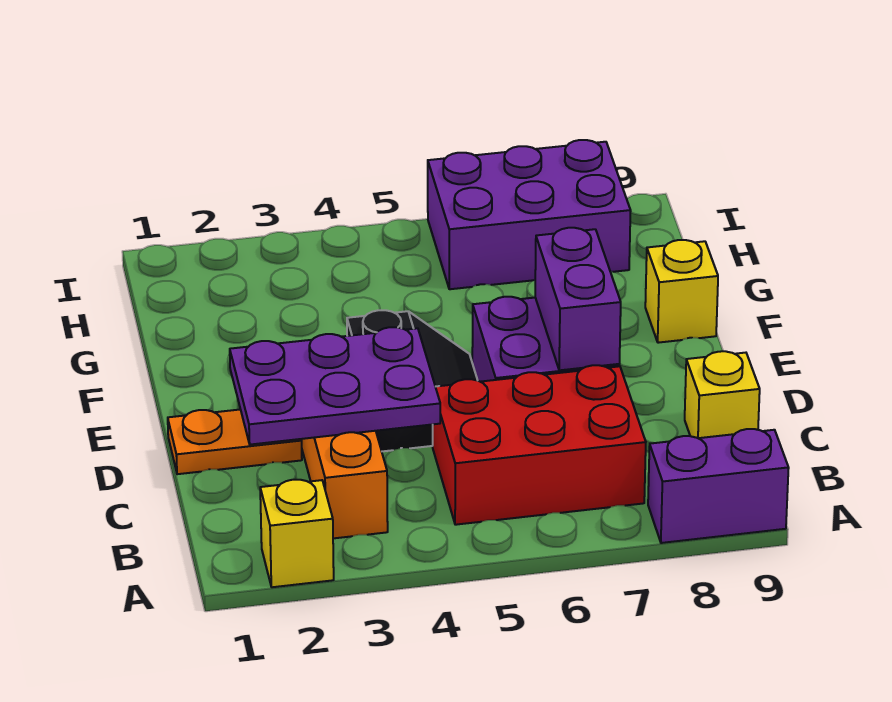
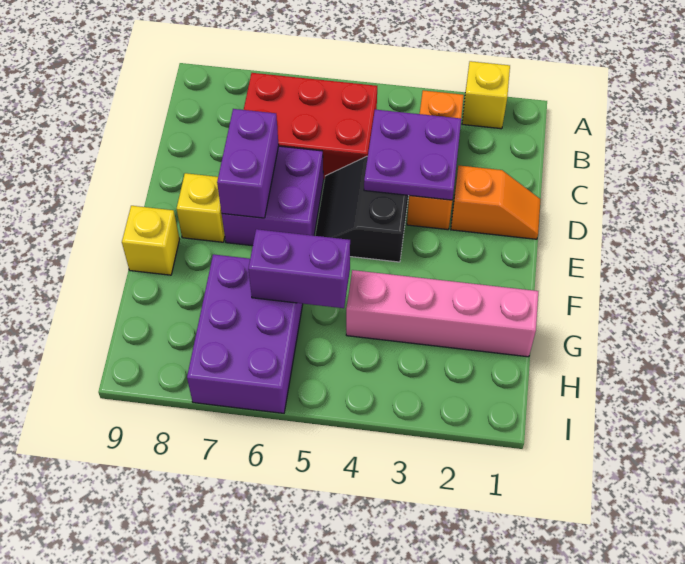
purple 1x2 brick [648,429,789,543] -> purple 1x2 brick moved to [248,229,350,308]
purple 2x3 plate [230,327,440,445] -> purple 2x2 plate [364,110,461,200]
yellow 1x1 brick [685,351,760,438] -> yellow 1x1 brick moved to [177,173,225,242]
orange 1x2 plate [168,409,302,474] -> orange 1x2 slope [451,166,541,239]
none -> pink 1x4 brick [346,270,538,357]
purple 2x3 brick [428,140,631,289] -> purple 2x3 brick turned to [187,254,303,413]

